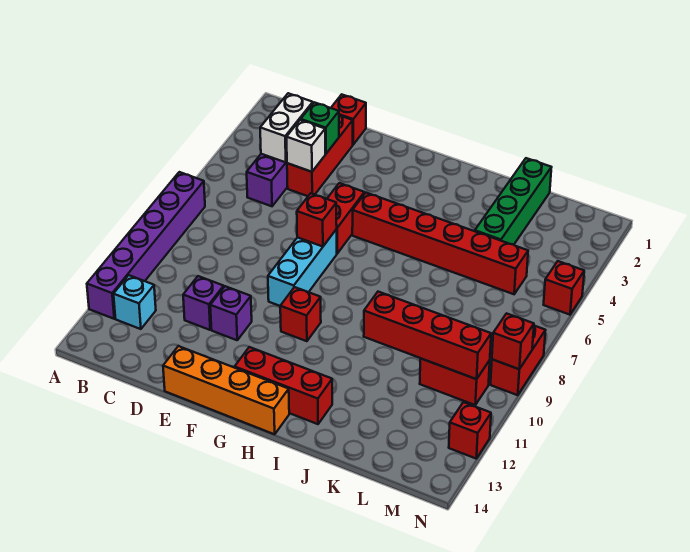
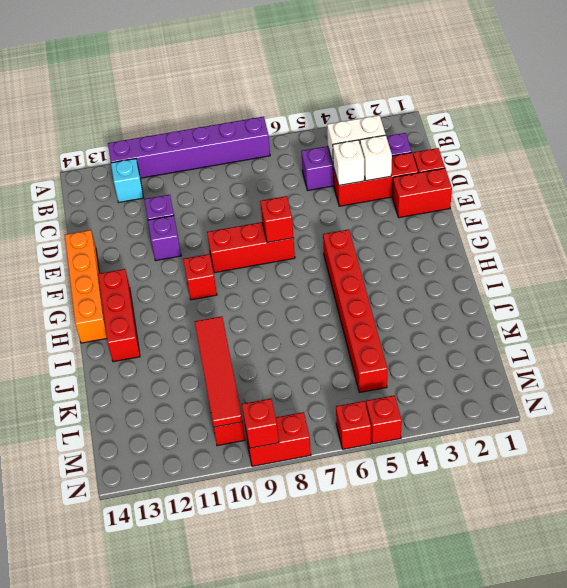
green 1x1 brick [301,102,339,154] -> white 1x1 brick [360,135,392,181]
red 1x2 brick [327,183,364,254] -> red 1x2 brick moved to [392,168,452,218]
cyan 1x3 brick [268,229,337,306] -> red 1x3 brick [207,222,295,273]
red 1x4 brick [364,292,491,379] -> red 1x4 tile [195,316,243,427]
green 1x4 brick [475,158,552,245] -> none
red 1x1 brick [449,402,491,459] -> red 1x1 brick moved to [336,401,371,449]

